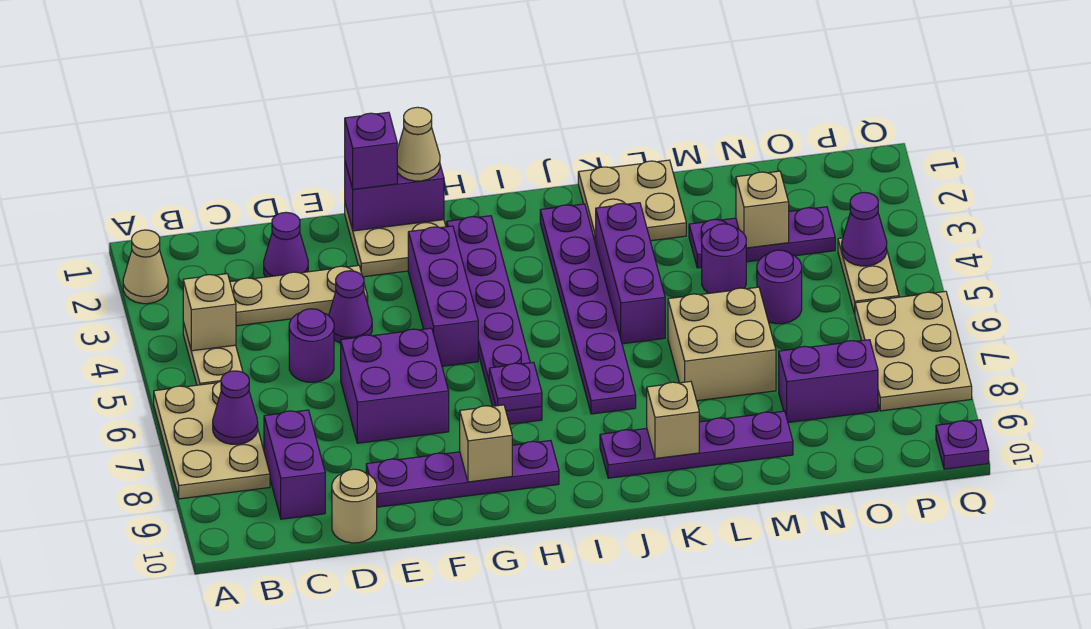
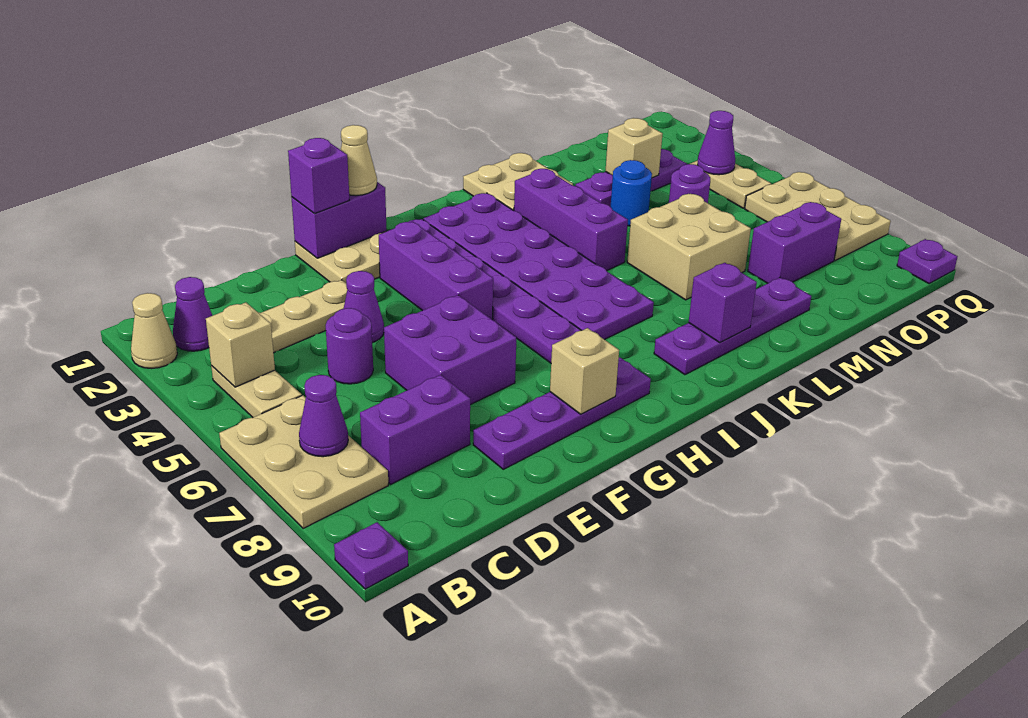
purple 1x2 brick [264,410,325,519] -> purple 1x2 brick turned to [360,375,470,485]
purple 1x1 cone [264,212,308,277] -> purple 1x1 cone moved to [173,277,212,351]
tan 1x1 round brick [332,469,377,543] -> none
purple 1x1 plate [489,362,542,411] -> purple 1x1 plate moved to [334,522,408,589]
purple 1x6 plate [540,204,636,414] -> purple 2x6 plate [423,193,654,340]
tan 1x1 brick [647,381,699,459] -> purple 1x1 brick [689,263,757,343]
purple 1x1 round brick [702,224,746,293] -> blue 1x1 round brick [611,160,652,226]

